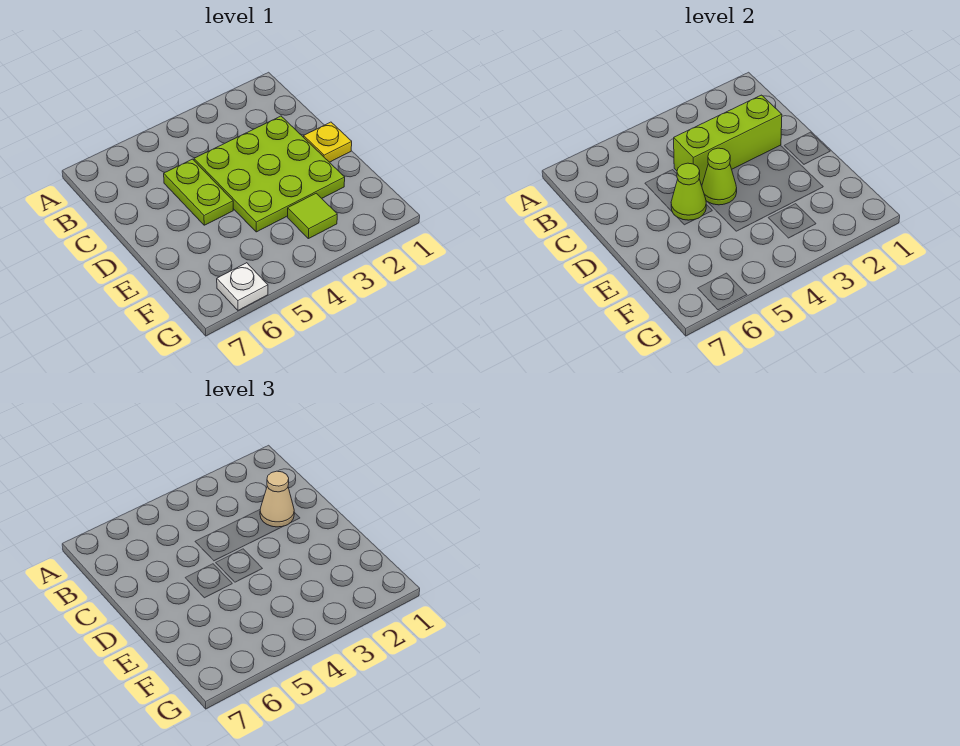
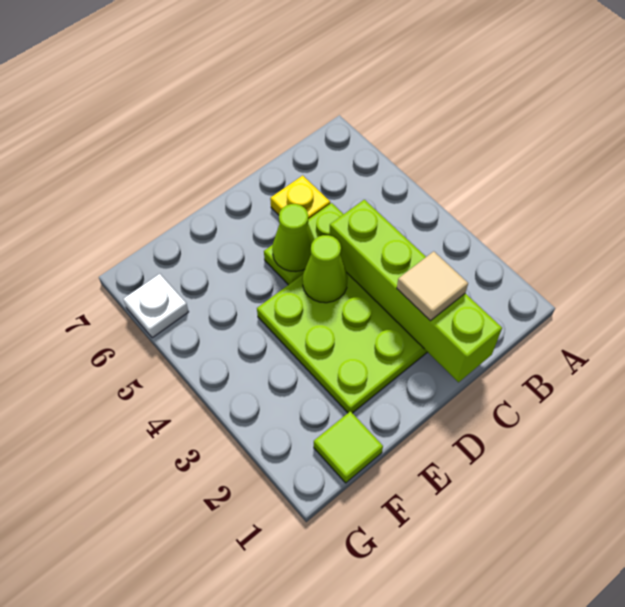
lime 1x3 brick [674,95,782,184] -> lime 1x4 brick [330,200,502,382]
tan 1x1 cone [260,471,294,527] -> tan 1x1 tile [397,251,468,321]
yellow 1x1 plate [304,122,352,162] -> yellow 1x1 plate moved to [270,175,330,219]
lime 1x1 tile [287,193,337,239] -> lime 1x1 tile moved to [314,411,383,483]

